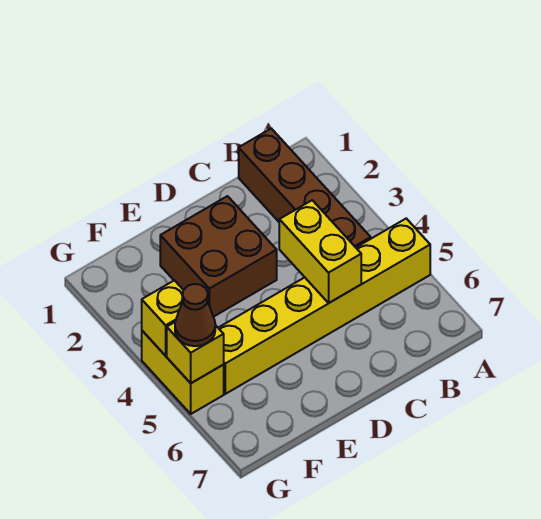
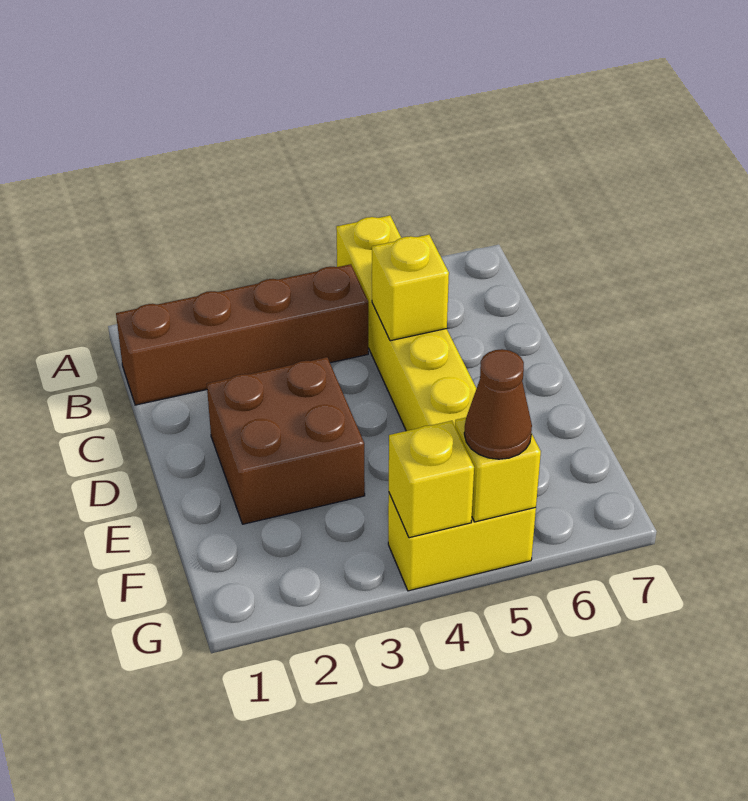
yellow 1x2 brick [279,200,361,303] -> yellow 1x1 brick [372,235,449,341]

